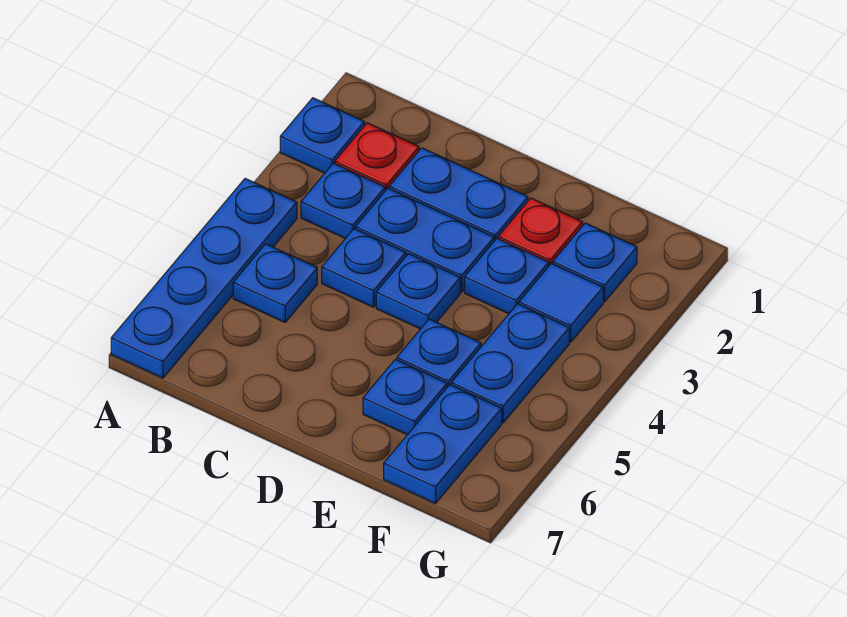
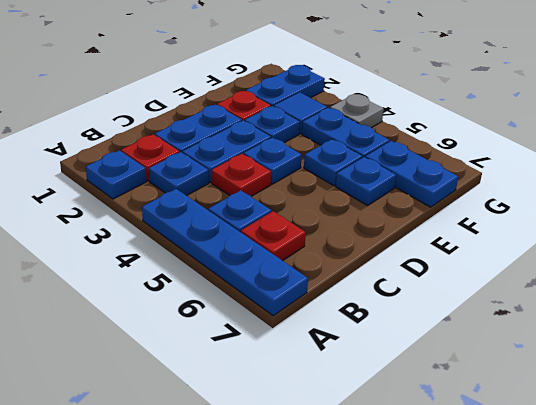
none -> red 1x1 plate [241,211,306,261]
blue 1x1 plate [322,229,406,307] -> red 1x1 plate [212,154,271,196]
blue 1x1 plate [553,223,637,302] -> blue 1x2 plate [246,65,325,107]
none -> grey 1x1 plate [330,94,384,128]

